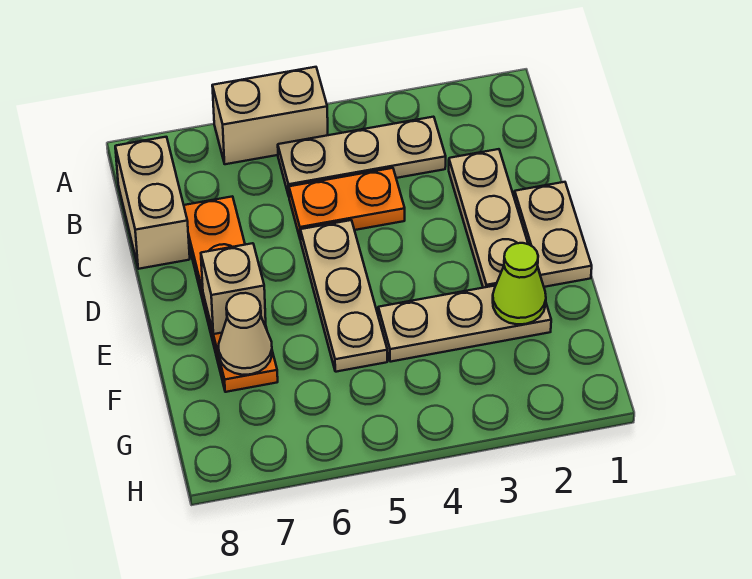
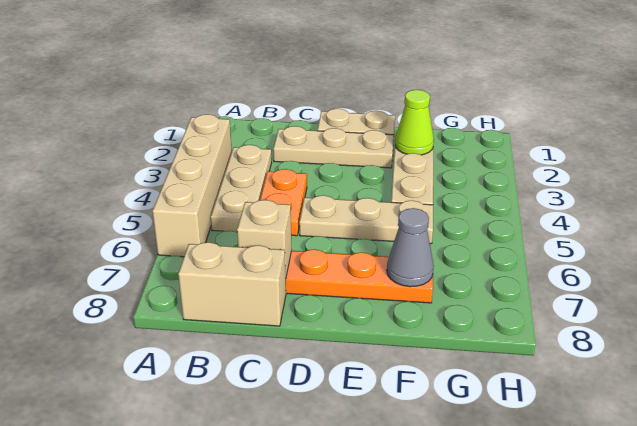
tan 1x2 brick [212,67,328,164] -> tan 1x4 brick [152,114,232,257]
tan 1x1 brick [201,243,266,334] -> tan 1x1 brick moved to [237,200,292,278]
tan 1x1 cone [219,293,272,375] -> grey 1x1 cone [387,208,434,287]

